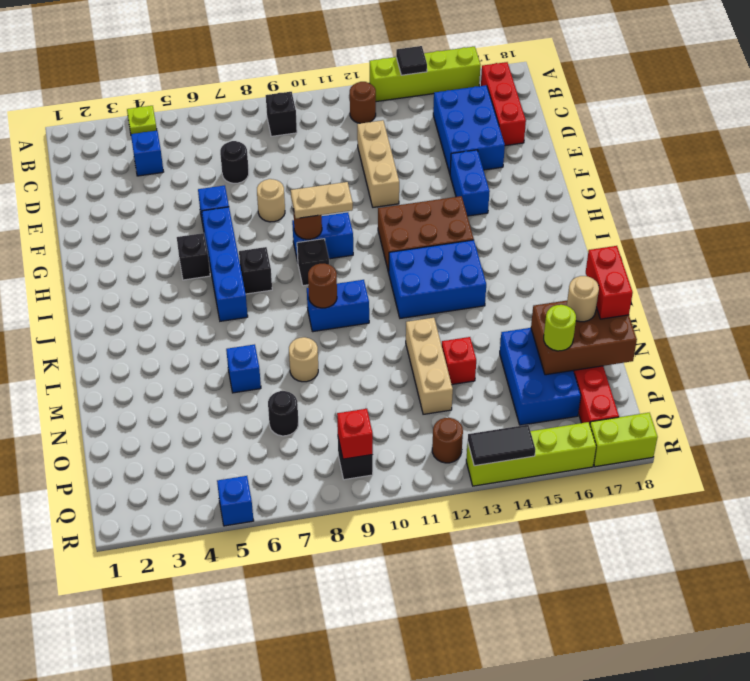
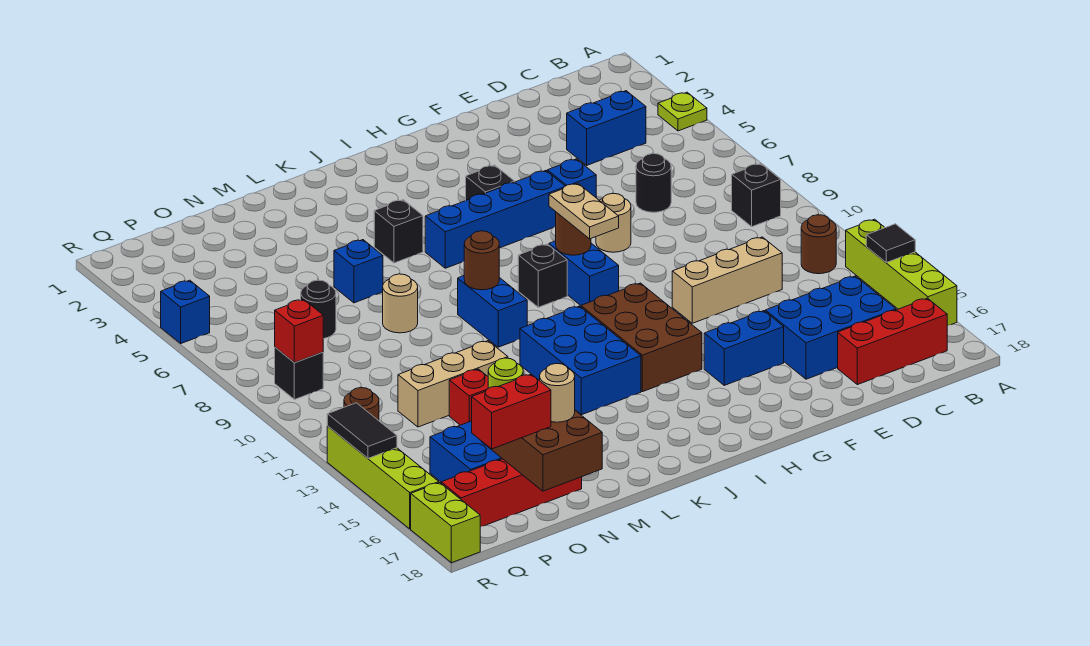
blue 1x1 brick [131,131,164,176] -> blue 1x2 brick [567,91,646,165]
black 1x1 brick [239,247,272,294] -> black 1x1 brick moved to [374,200,423,263]
red 1x2 brick [586,246,633,319] -> red 1x2 brick moved to [472,374,551,449]

